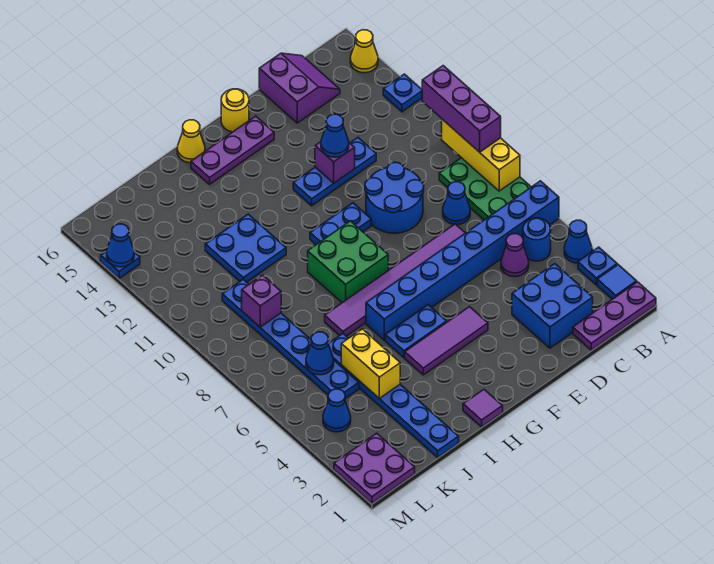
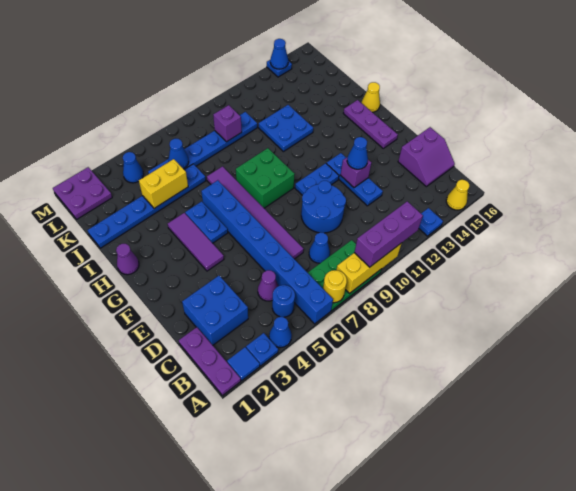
blue 1x2 plate [310,203,371,245] -> blue 1x2 plate turned to [295,163,339,195]
yellow 1x1 round brick [221,89,249,132] -> yellow 1x1 round brick moved to [323,270,347,303]
purple 1x1 tile [463,389,503,427] -> purple 1x1 cone [116,244,139,275]

